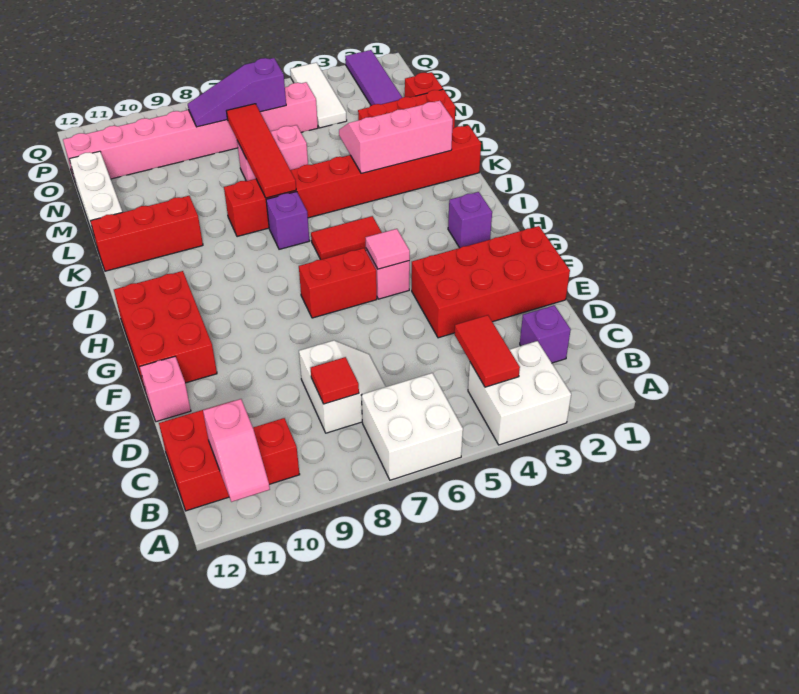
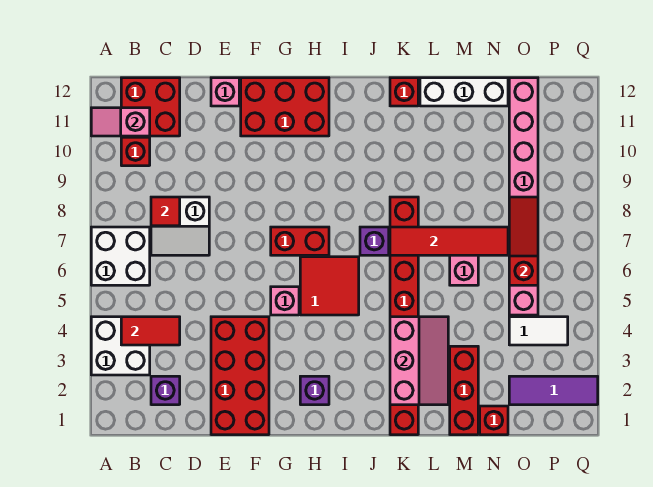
pink 1x1 tile [366,229,410,269] -> none
red 1x2 brick [299,248,377,318] -> red 1x2 brick turned to [271,227,329,255]
red 1x2 tile [311,216,382,260] -> red 2x2 tile [300,257,359,315]
red 1x3 brick [90,196,203,271] -> red 1x1 brick [390,78,418,106]
white 1x3 tile [290,63,347,128] -> white 1x2 tile [509,317,568,345]
purple 1x3 slope [188,58,286,127] -> red 1x3 slope [509,197,538,285]

